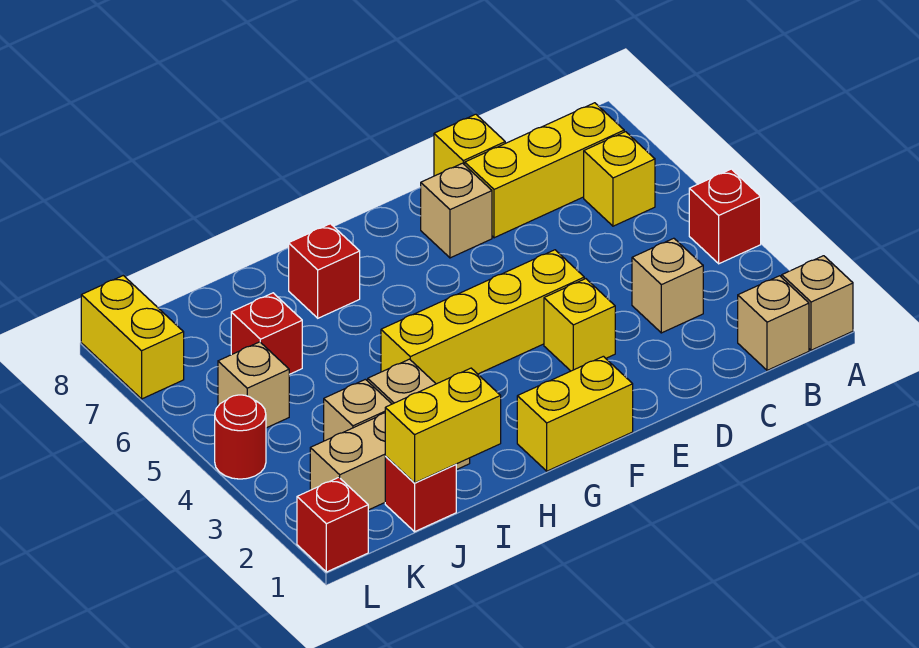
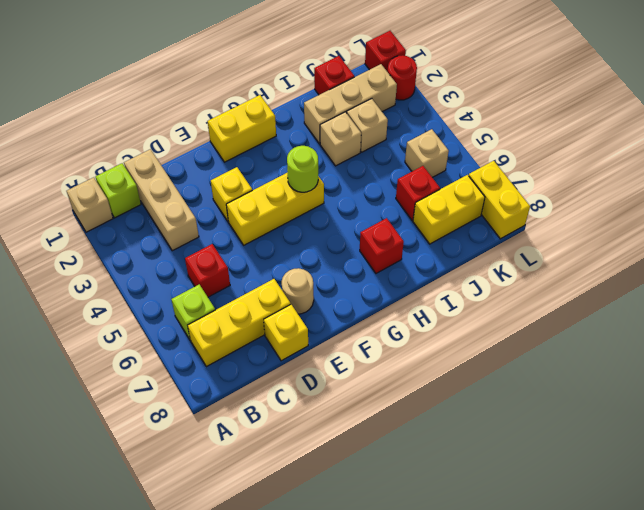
red 1x1 brick [689,169,761,264] -> red 1x1 brick moved to [185,244,230,297]
tan 1x1 brick [738,276,809,370] -> lime 1x1 brick [96,163,141,218]
yellow 1x1 brick [584,132,655,226] -> lime 1x1 brick [171,284,215,341]
tan 1x1 brick [632,238,703,333] -> tan 1x3 brick [124,149,199,251]
yellow 1x4 brick [381,250,584,384] -> yellow 1x3 brick [226,172,324,245]
tan 1x1 brick [421,163,492,258] -> tan 1x1 round brick [282,268,314,314]
none -> lime 1x1 round brick [287,146,318,192]
yellow 1x2 brick [385,368,501,483] -> yellow 1x2 brick moved to [413,175,485,244]
red 1x1 round brick [215,395,266,479] -> red 1x1 round brick moved to [388,55,417,100]

